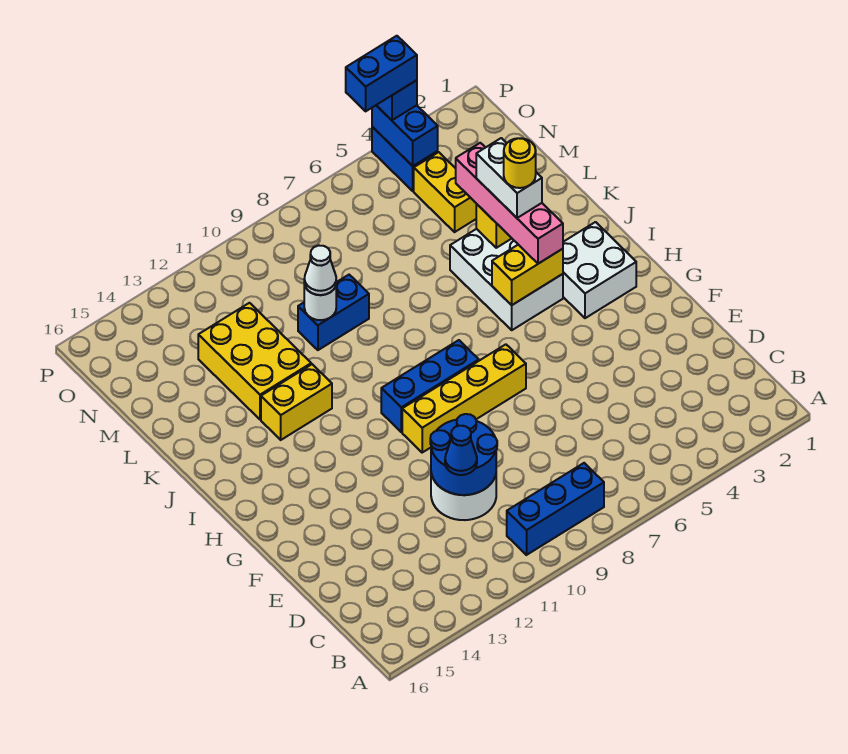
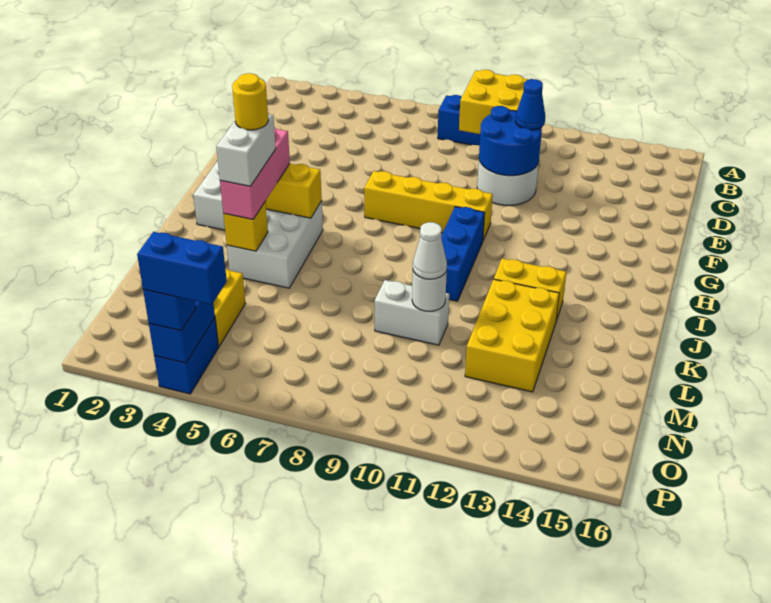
none -> yellow 2x2 brick [459,70,529,134]
blue 1x3 brick [381,340,479,432] -> blue 1x3 brick turned to [441,207,485,301]
pink 1x4 brick [456,143,563,264] -> pink 1x3 brick [220,127,290,219]
blue 1x2 brick [298,275,369,350] -> white 1x2 brick [374,280,449,345]

